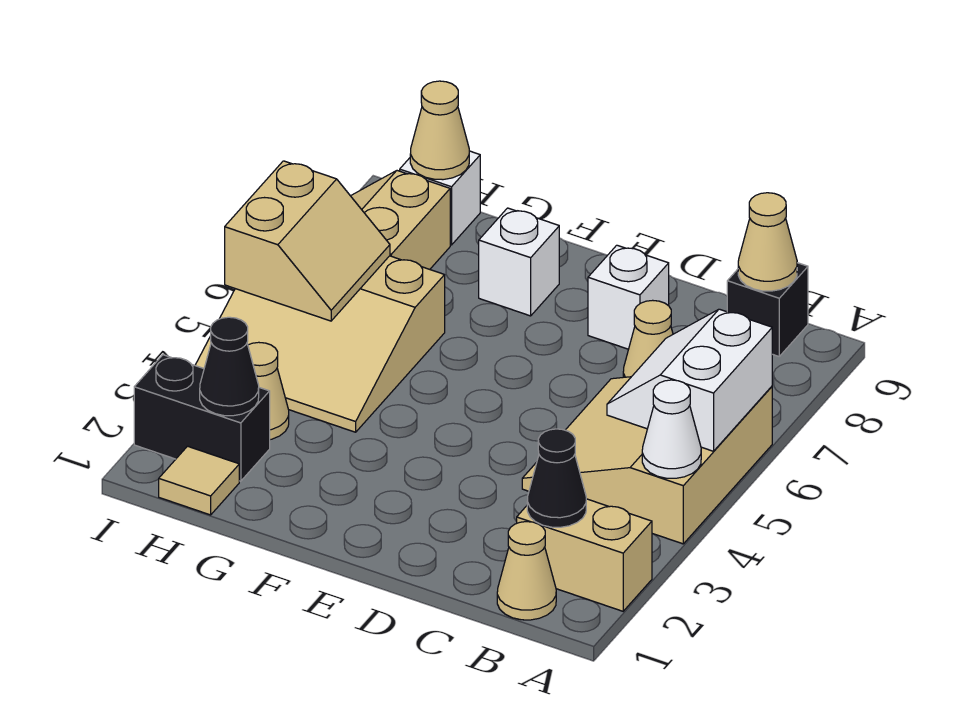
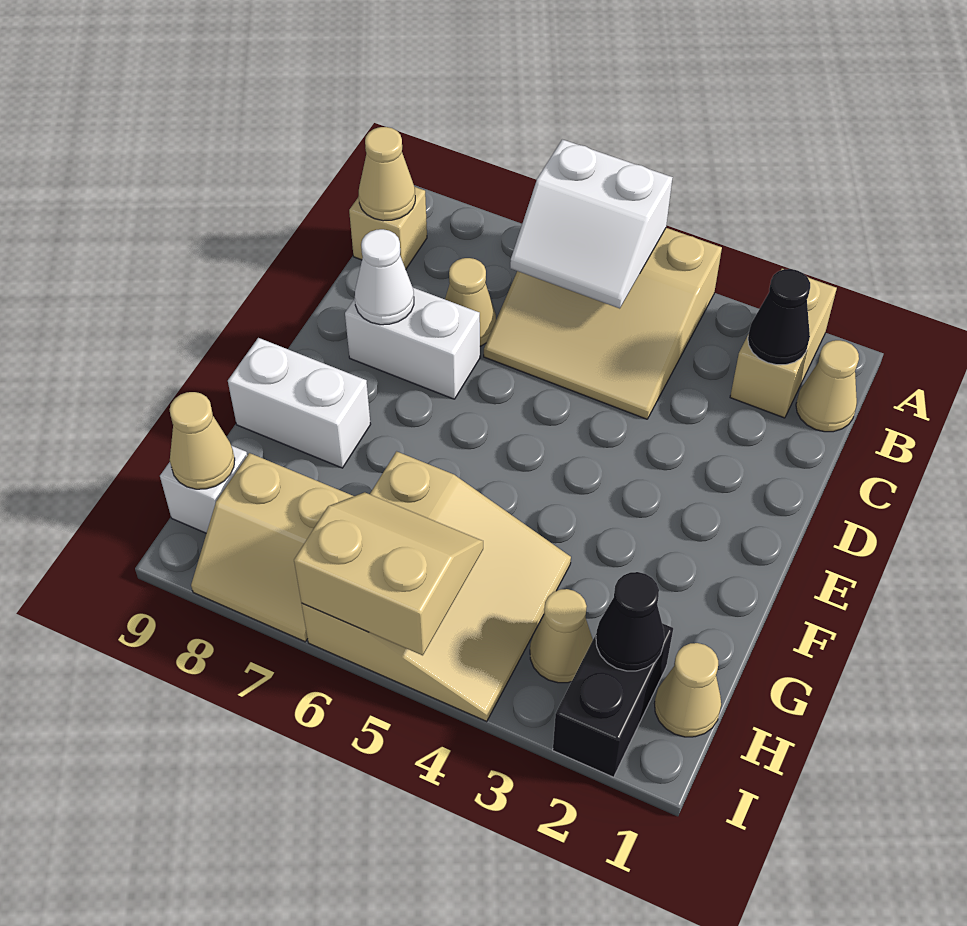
white 1x1 cone [642,380,701,478] -> white 1x1 cone moved to [355,229,414,325]
black 1x1 brick [727,263,808,356] -> tan 1x1 brick [349,187,427,269]
white 1x1 brick [588,245,669,349] -> white 1x2 brick [345,288,480,399]
white 1x1 brick [479,208,559,316] -> white 1x2 brick [228,338,371,468]
tan 1x1 tile [159,446,239,515] -> tan 1x1 cone [654,643,721,737]

